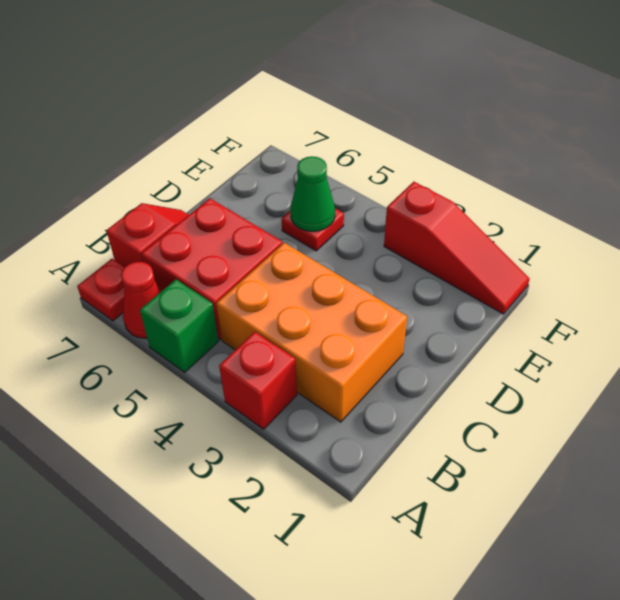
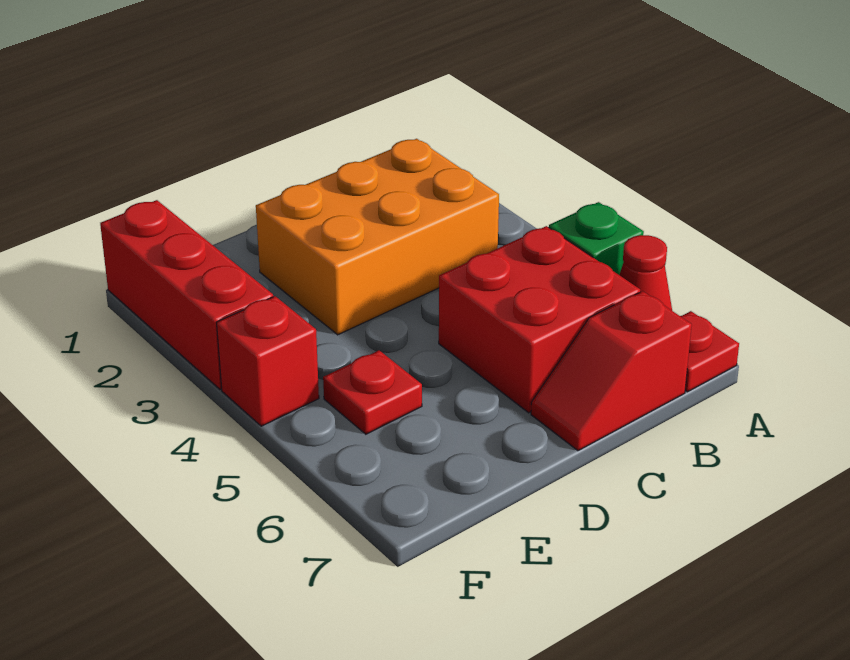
red 1x1 brick [219,332,297,429] -> red 1x1 brick moved to [216,296,319,426]
orange 2x3 brick [216,243,407,422] -> orange 2x3 brick turned to [256,139,499,335]
green 1x1 cone [290,156,335,231] -> none
red 1x3 slope [384,182,530,314] -> red 1x3 brick [100,200,273,389]

